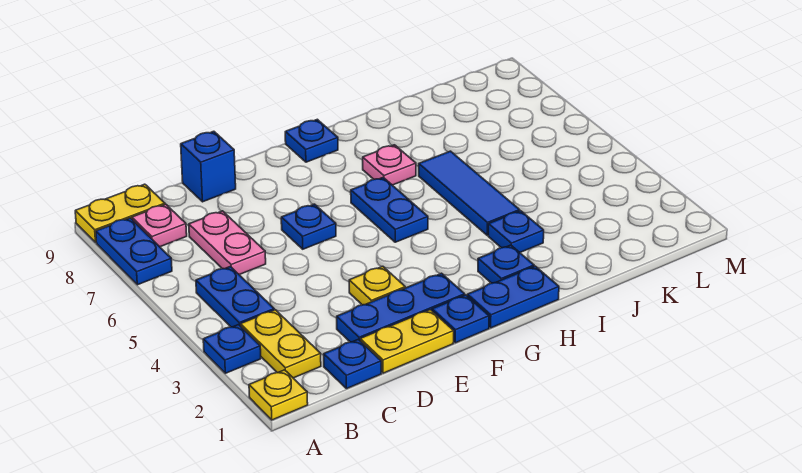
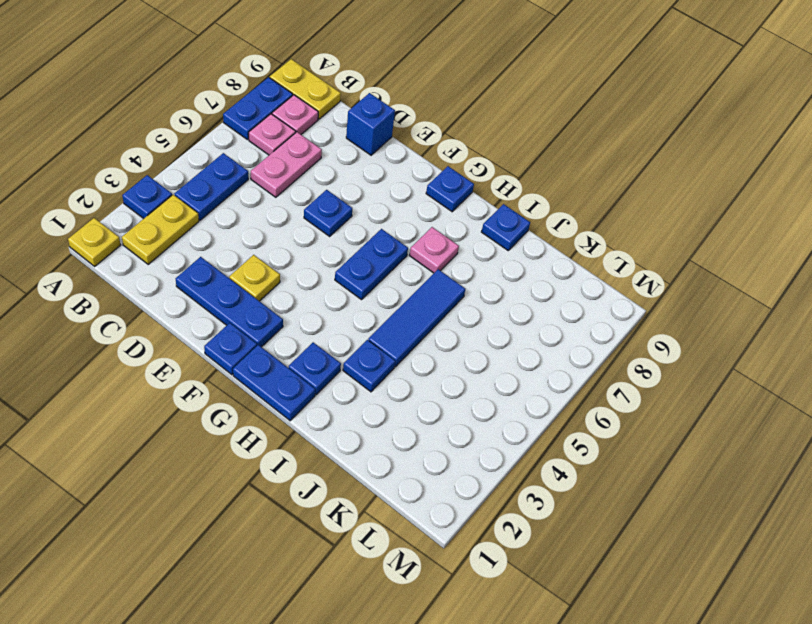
none -> pink 1x1 plate [249,114,296,155]
blue 1x1 plate [324,339,381,389] -> blue 1x1 plate moved to [482,204,530,250]
yellow 1x2 plate [360,310,454,373] -> none

